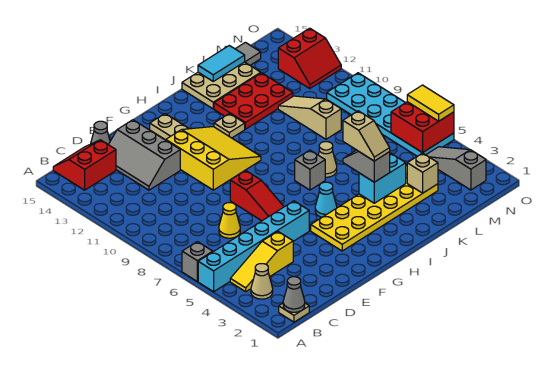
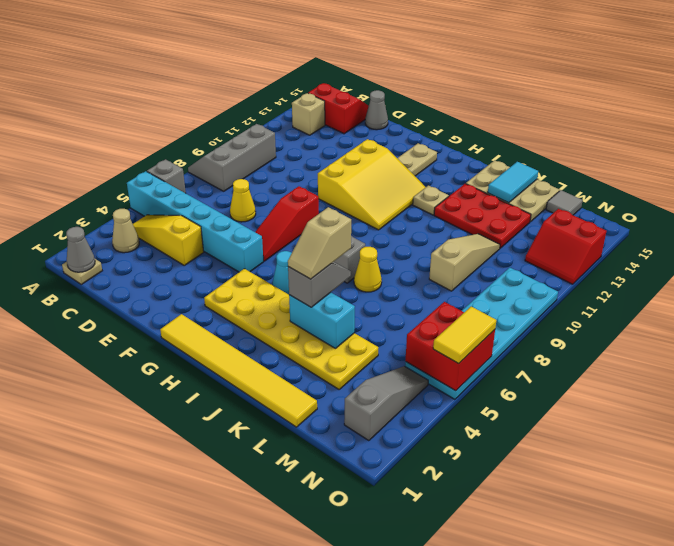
grey 2x3 slope [108,120,180,190] -> grey 2x3 slope moved to [188,124,276,191]
none -> yellow 1x6 tile [160,314,317,427]
tan 1x1 cone [318,142,337,177] -> yellow 1x1 cone [354,247,382,292]
cyan 1x2 tile [198,46,245,81] -> cyan 1x2 tile turned to [488,162,538,203]
tan 1x1 brick [407,153,438,193] -> tan 1x1 brick moved to [292,93,325,135]

